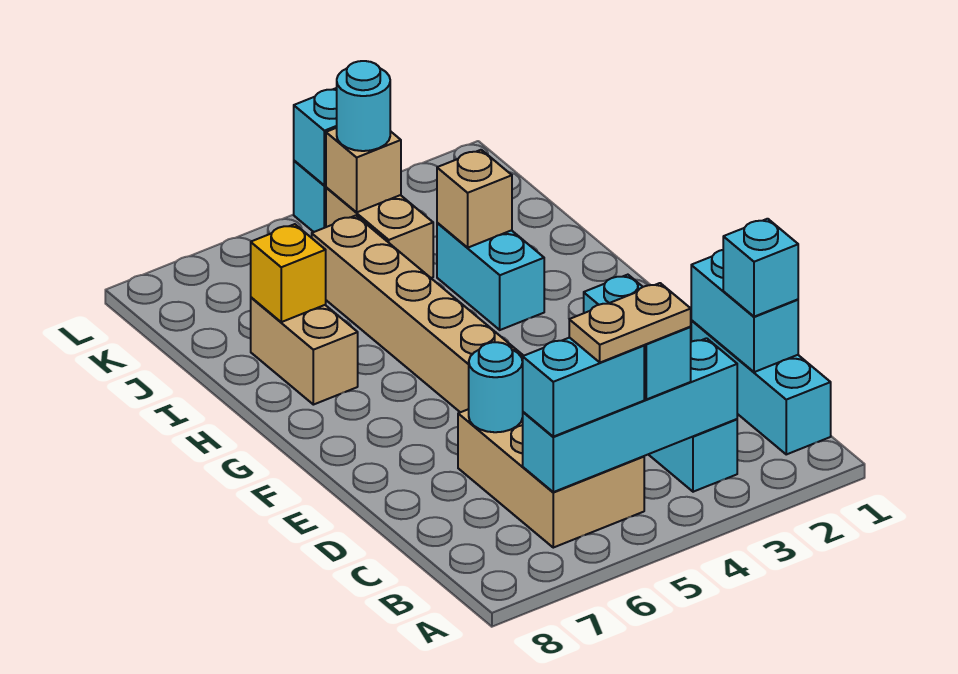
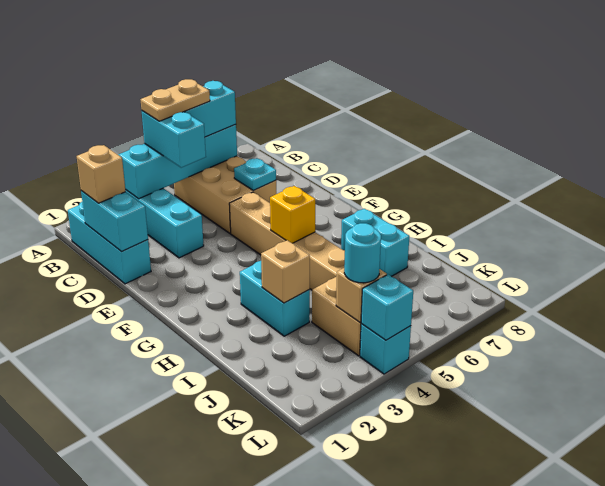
cyan 1x1 brick [723,219,798,317] -> tan 1x1 brick [77,145,126,203]
cyan 1x1 round brick [469,342,523,432] -> cyan 1x1 plate [234,158,276,191]
tan 1x2 brick [251,297,358,405] -> cyan 1x2 brick [341,209,409,277]
yellow 1x1 brick [251,224,326,322] -> yellow 1x1 brick moved to [270,186,315,243]

